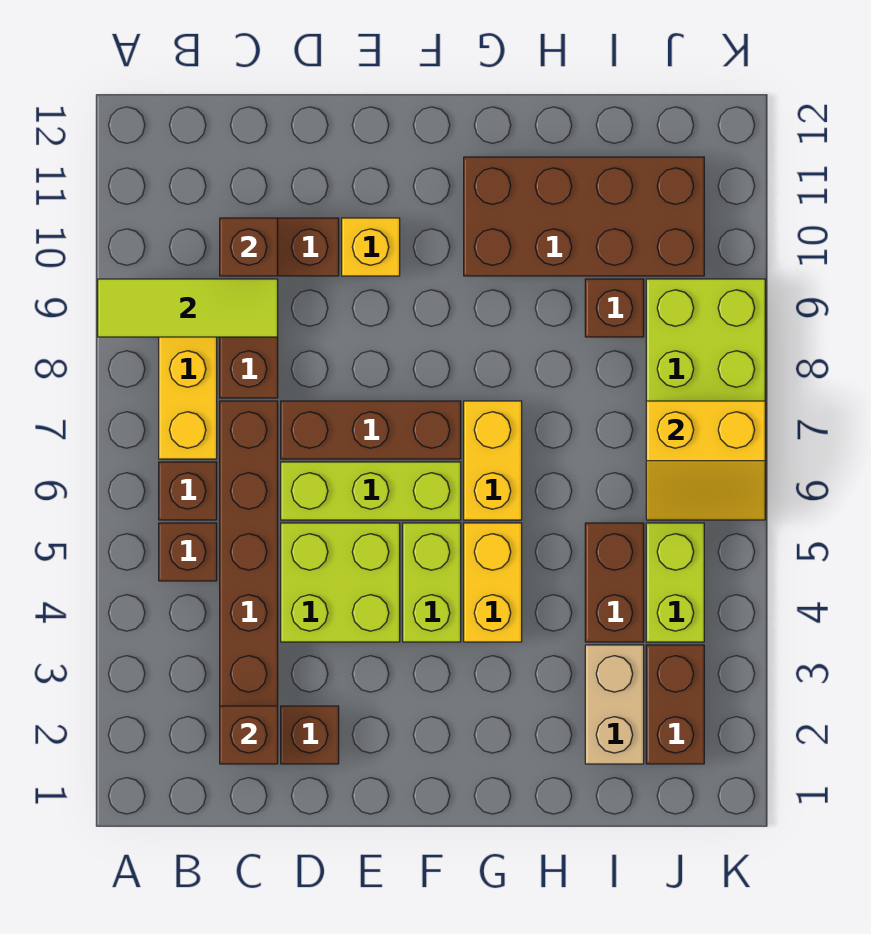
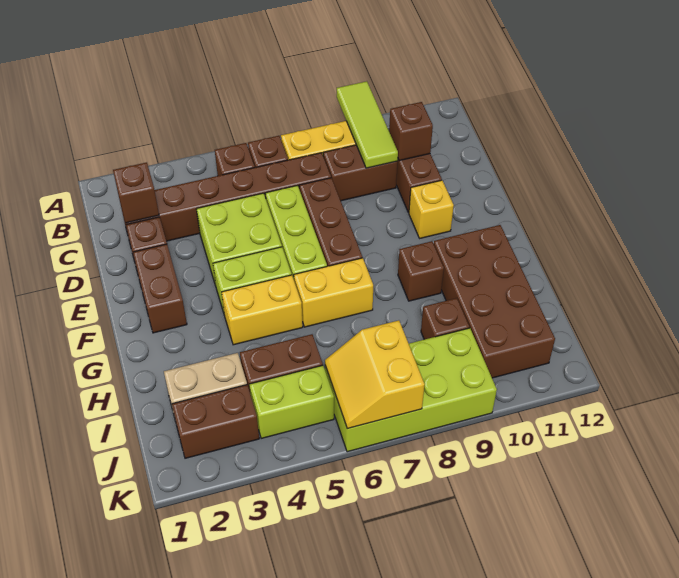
none -> brown 1x2 brick [133,244,187,333]
none -> brown 1x1 brick [398,241,444,301]

